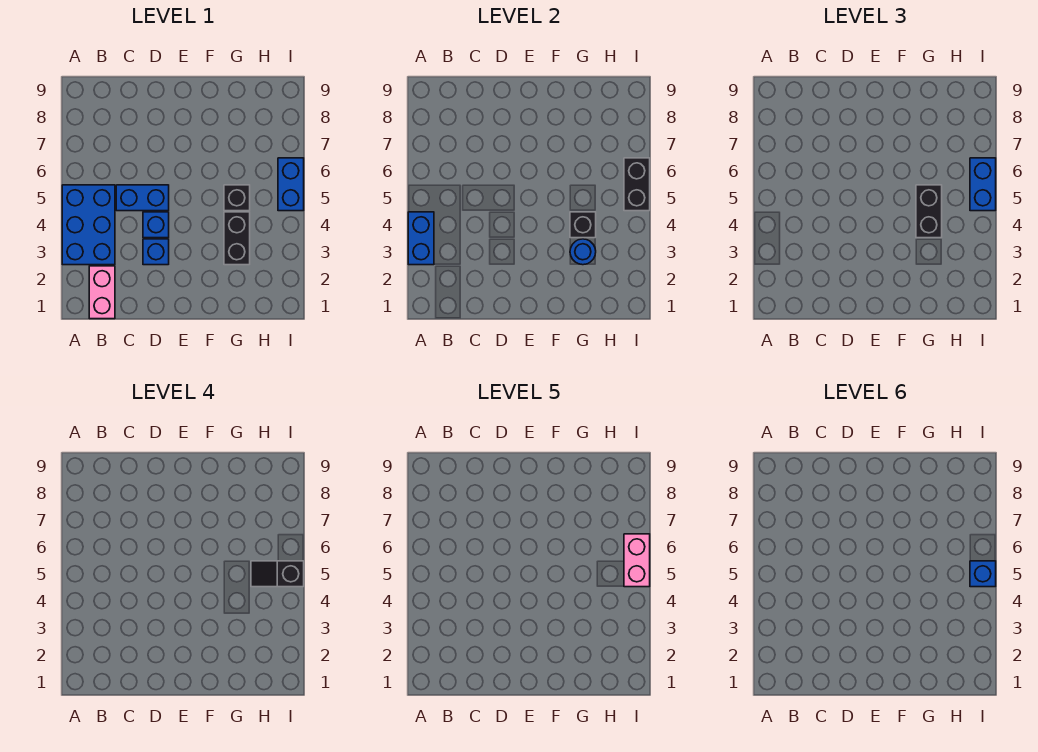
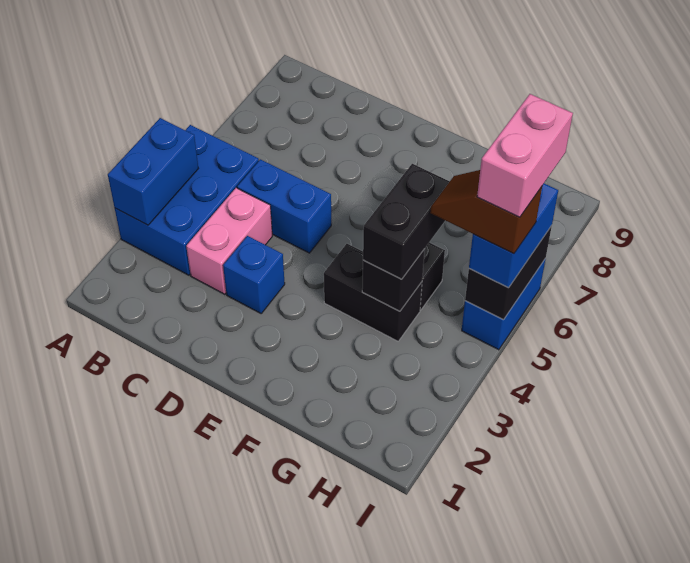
pink 1x2 brick [89,266,115,319] -> pink 1x2 brick moved to [186,188,272,294]
blue 1x1 brick [143,212,169,238] -> none
black 1x2 brick [224,212,250,265] -> black 1x2 brick turned to [324,244,422,341]
blue 1x1 round brick [570,239,596,265] -> none
black 1x2 slope [251,561,304,587] -> brown 1x2 slope [430,170,542,254]
blue 1x1 brick [970,561,996,587] -> none

